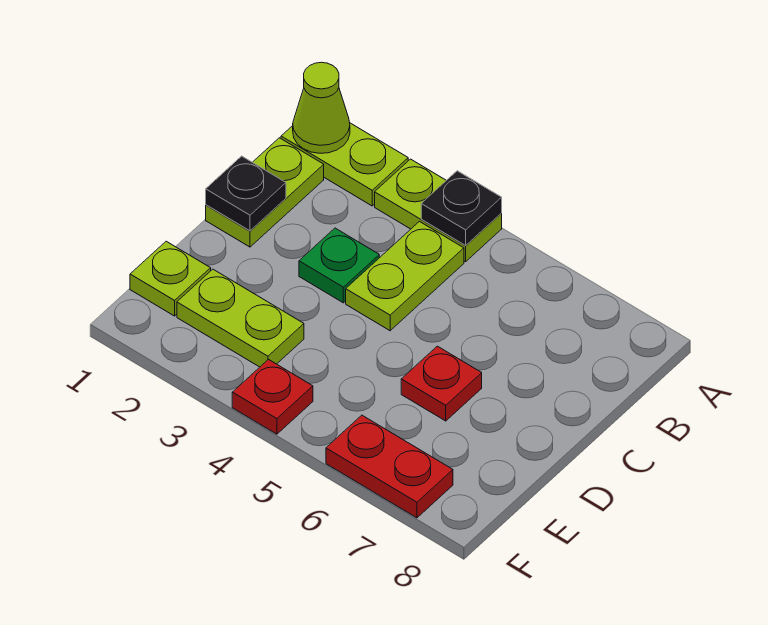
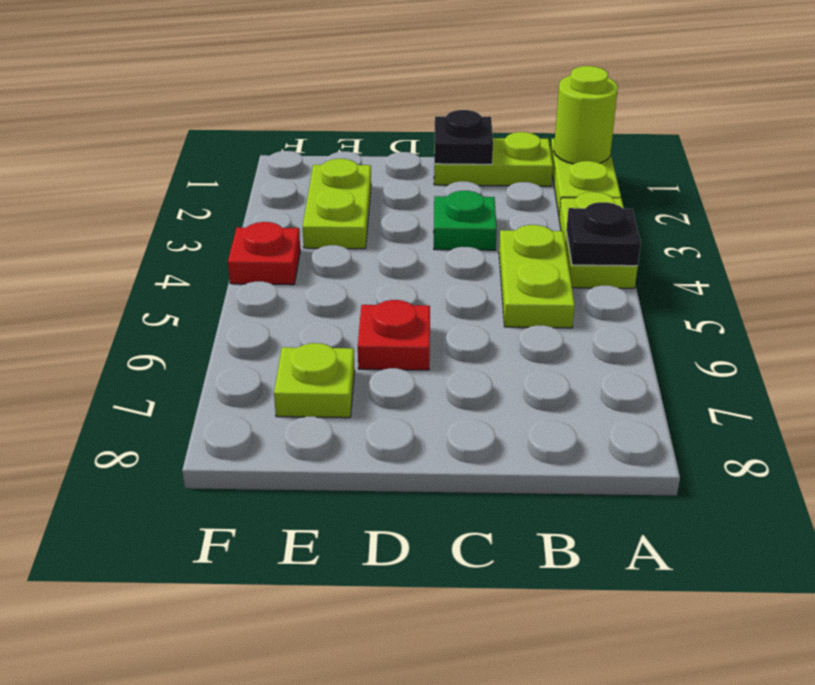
lime 1x1 cone [293,62,350,153] -> lime 1x1 round brick [554,66,618,164]
lime 1x2 plate [346,222,464,331] -> lime 1x2 plate turned to [499,225,575,328]
lime 1x1 plate [130,241,211,316] -> lime 1x1 plate moved to [274,343,355,418]
red 1x2 plate [326,415,453,518] -> none

